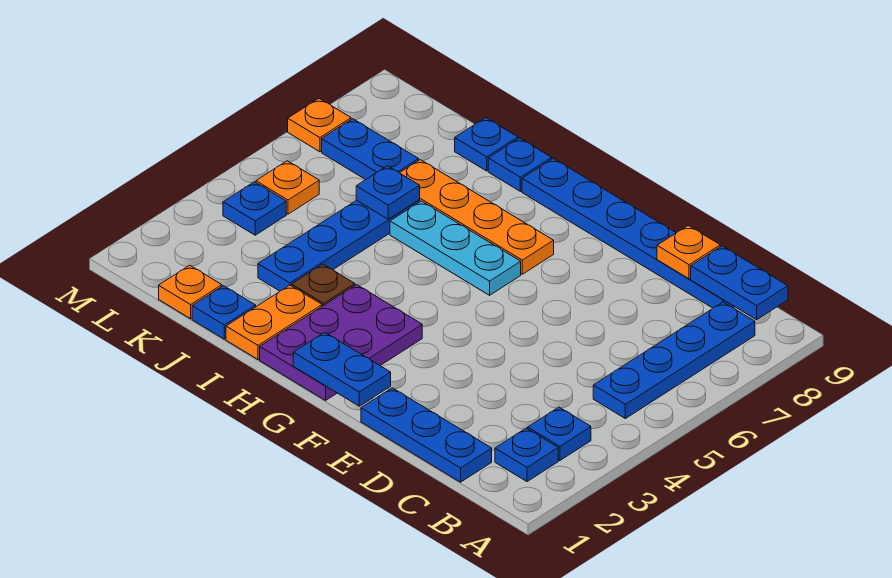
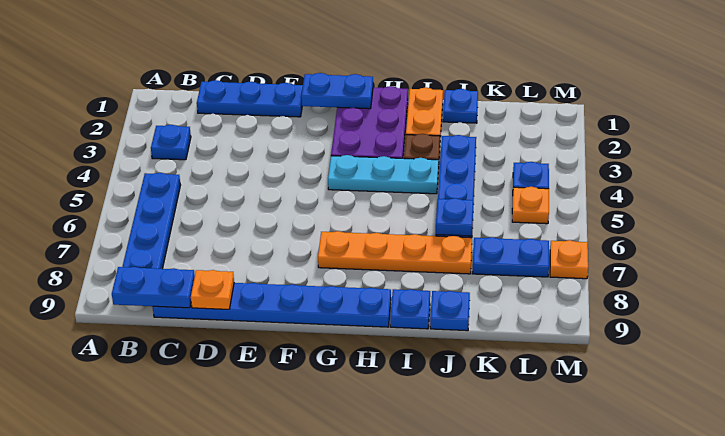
blue 1x1 plate [495,428,558,482] -> none
cyan 1x3 plate [390,201,521,295] -> cyan 1x3 plate moved to [328,155,439,194]
orange 1x1 plate [159,265,222,319] -> none

